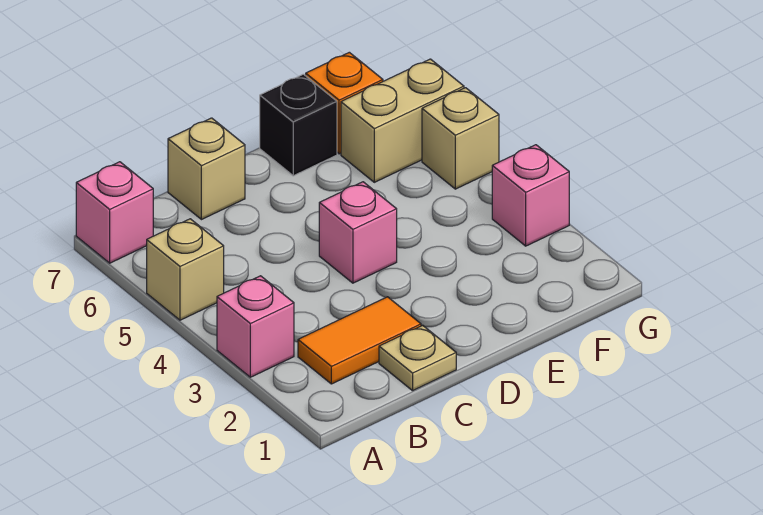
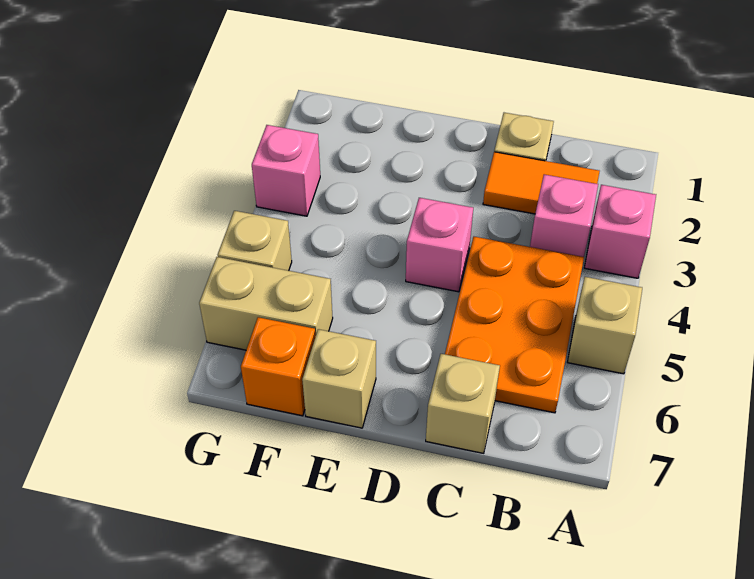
pink 1x1 brick [76,162,154,263] -> pink 1x1 brick moved to [530,175,598,257]
none -> orange 2x3 plate [445,237,584,413]
black 1x1 brick [260,74,337,176] -> tan 1x1 brick [302,329,376,428]

